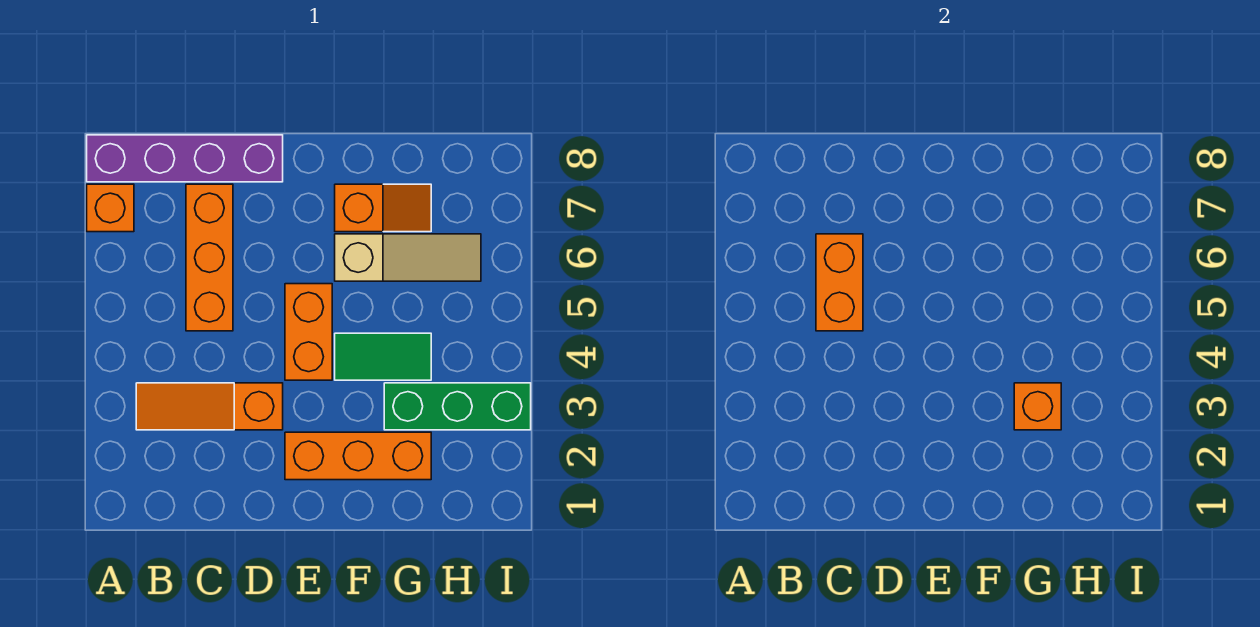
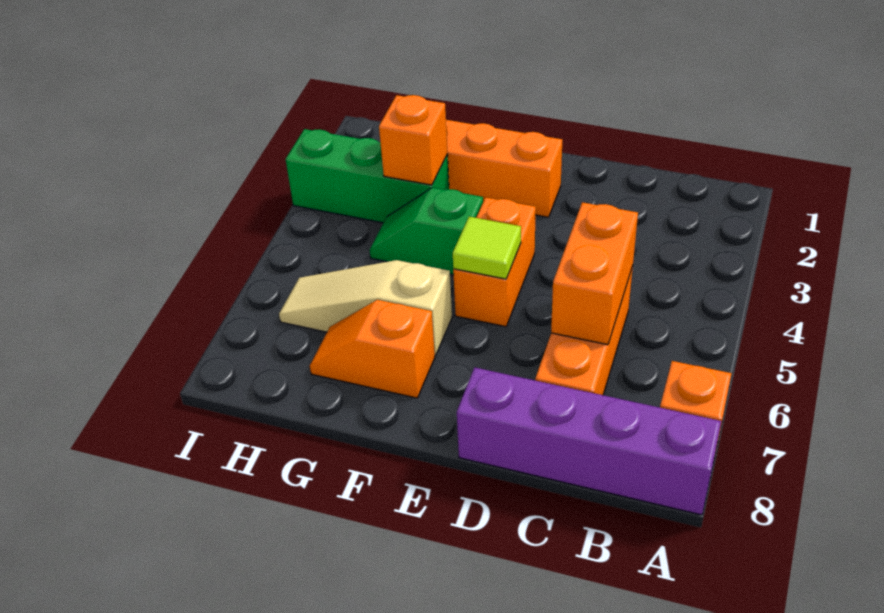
orange 1x3 slope [136,383,283,430] -> none
none -> lime 1x1 tile [453,217,521,279]
green 1x2 tile [335,333,431,380] -> green 1x2 slope [370,188,483,275]

